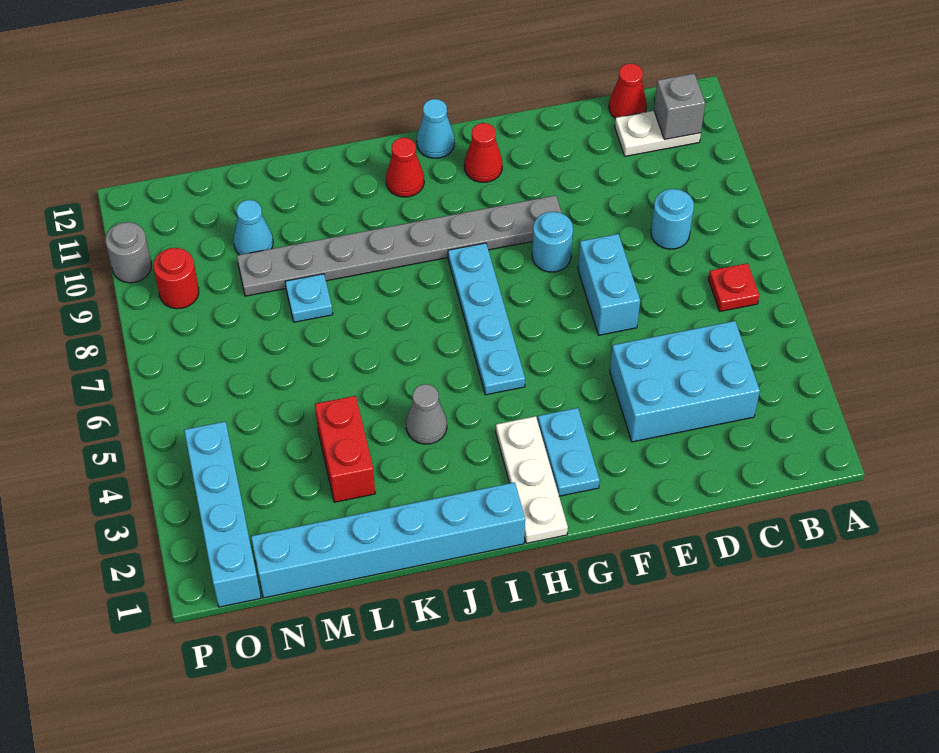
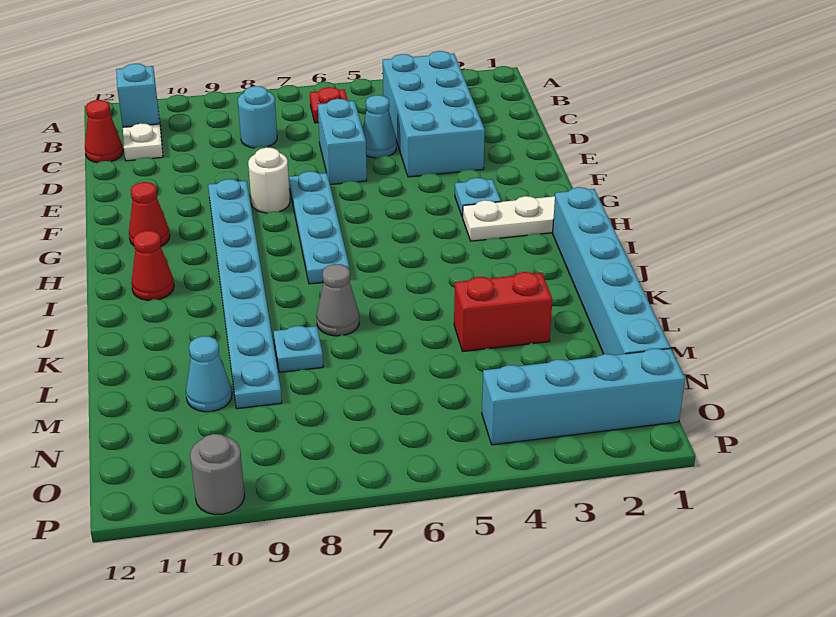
grey 1x1 brick [654,74,705,140] -> cyan 1x1 brick [116,64,160,127]
cyan 2x3 brick [610,321,760,442] -> cyan 2x4 brick [383,51,485,177]
cyan 1x2 brick [578,234,640,335] -> cyan 1x2 brick turned to [318,99,367,185]
cyan 1x1 round brick [532,212,573,272] -> white 1x1 round brick [248,148,290,213]
grey 1x8 plate [237,195,562,296] -> cyan 1x8 plate [208,179,282,409]
cyan 1x2 plate [538,408,600,496] -> cyan 1x1 plate [455,178,501,217]
cyan 1x4 plate [448,243,525,395] -> cyan 1x4 plate turned to [289,171,349,284]
cyan 1x1 cone [417,99,454,158] -> cyan 1x1 cone moved to [363,95,396,158]
grey 1x1 cone [406,384,447,444] -> grey 1x1 cone moved to [317,264,359,336]
red 1x1 round brick [154,248,199,309] -> none

